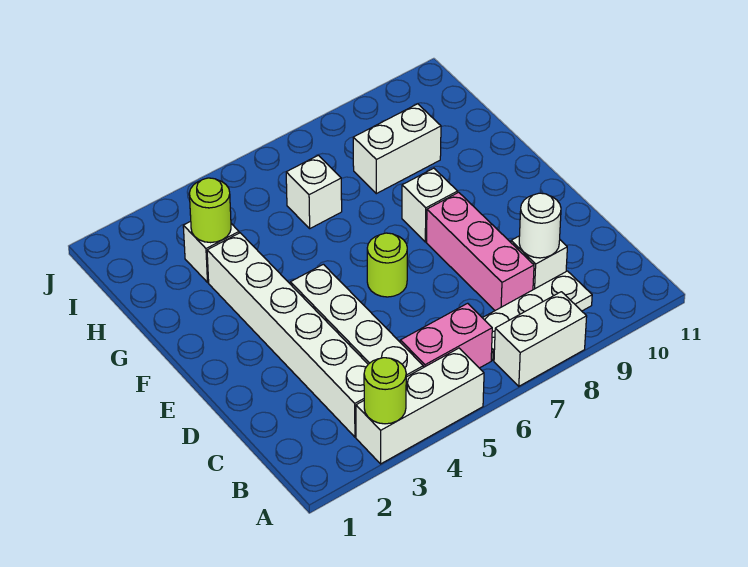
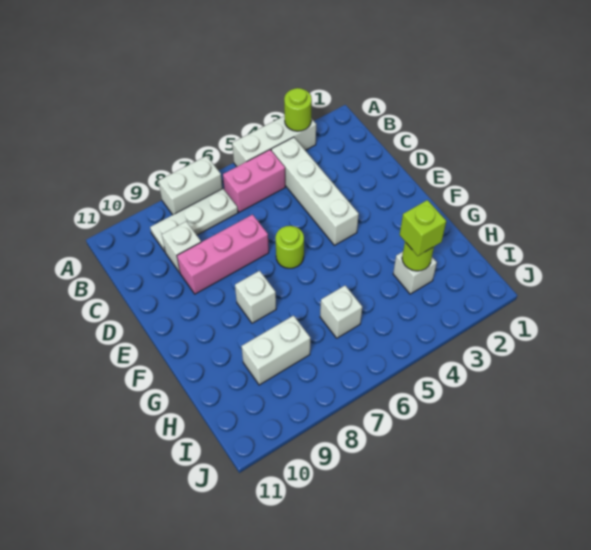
white 1x6 brick [207,233,368,437] -> none
pink 1x3 brick [427,192,534,310] -> pink 1x3 brick turned to [177,215,269,294]
white 1x1 round brick [519,193,561,258] -> none
none -> lime 1x1 brick [400,200,446,256]

